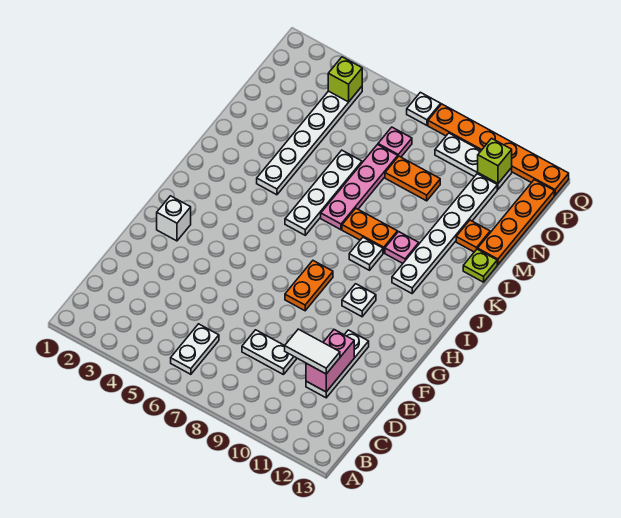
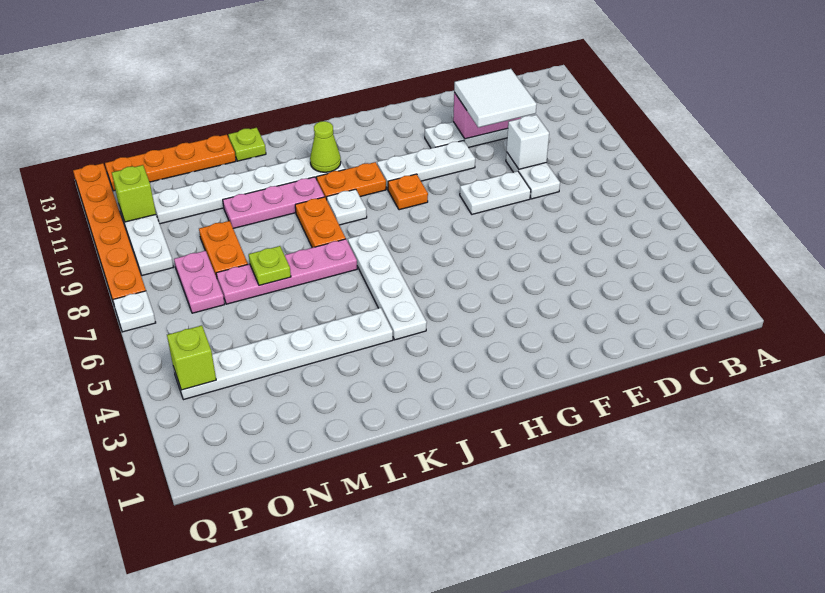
white 1x2 plate [171,324,219,374] -> white 1x2 plate moved to [460,171,531,214]
white 1x2 tile [285,329,340,374] -> white 2x2 tile [454,69,537,127]
white 1x1 brick [157,196,191,241] -> white 1x1 brick moved to [506,115,549,169]
orange 1x2 plate [285,261,333,311] -> orange 1x2 plate moved to [316,162,386,200]
white 1x1 plate [342,284,376,317] -> white 1x3 plate [377,140,475,189]
white 1x4 plate [285,150,362,235] -> white 1x4 plate turned to [348,231,427,340]
none -> lime 1x1 cone [310,121,341,172]
pink 1x1 plate [385,232,419,263] -> pink 1x3 plate [223,177,325,228]
none -> lime 1x1 plate [249,246,291,285]
orange 1x1 plate [456,220,490,252] -> orange 1x1 plate moved to [388,174,428,210]
pink 1x1 plate [378,127,412,157] -> pink 1x2 plate [174,251,225,313]

